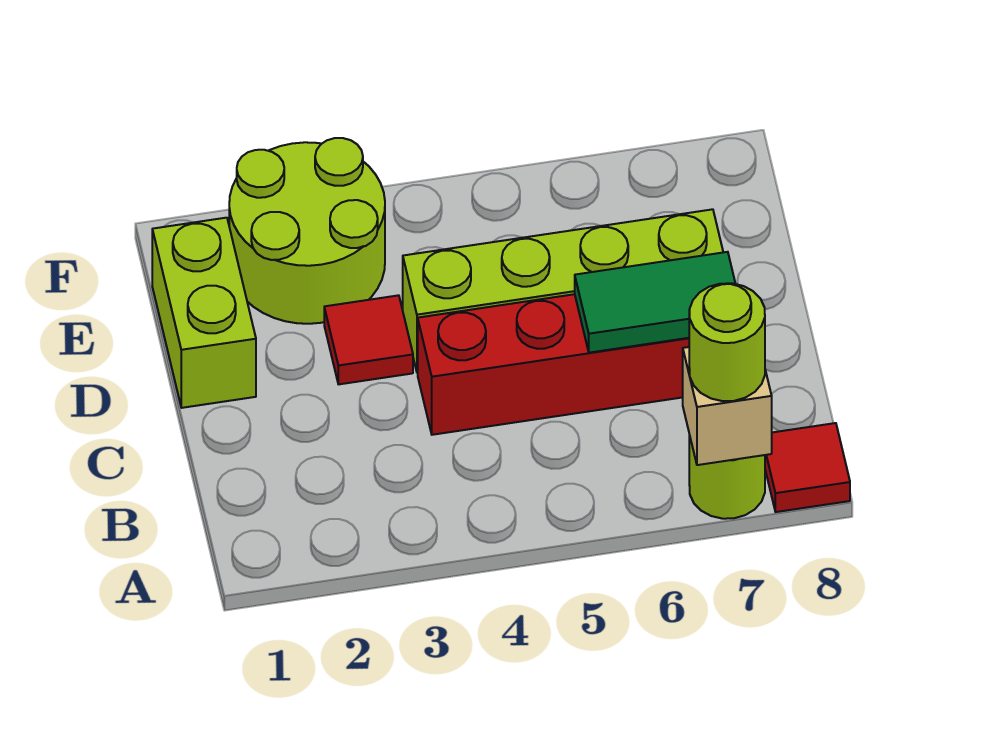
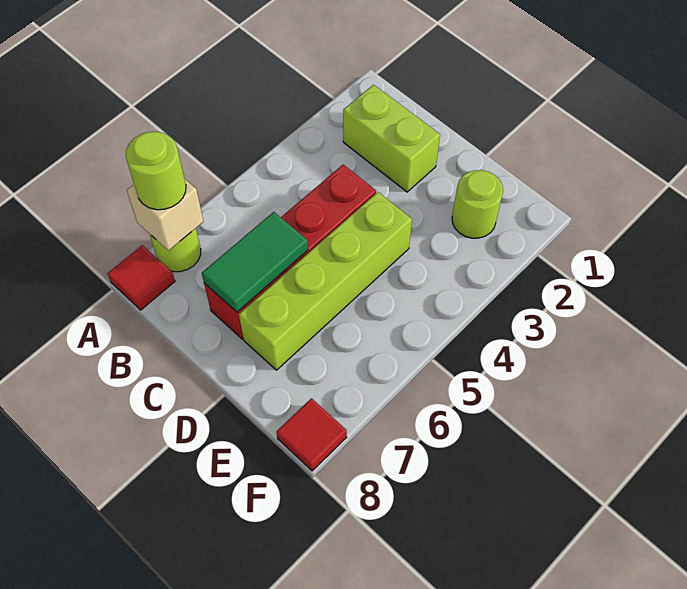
lime 1x2 brick [152,218,256,408] -> lime 1x2 brick moved to [343,85,440,192]
red 1x1 tile [324,295,413,384] -> red 1x1 tile moved to [276,398,347,471]
lime 2x2 round brick [229,138,385,324] -> lime 1x1 round brick [452,170,503,238]

